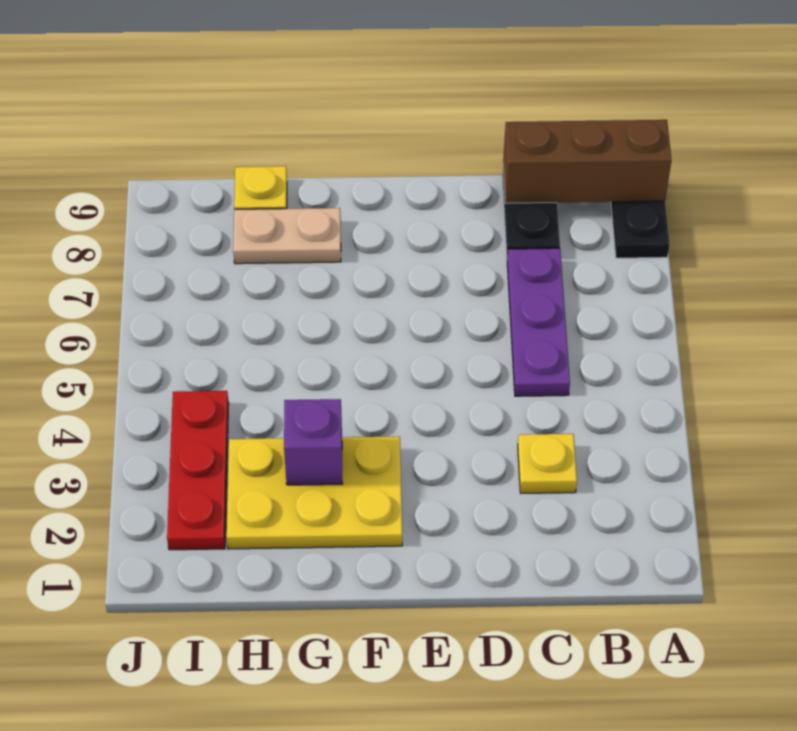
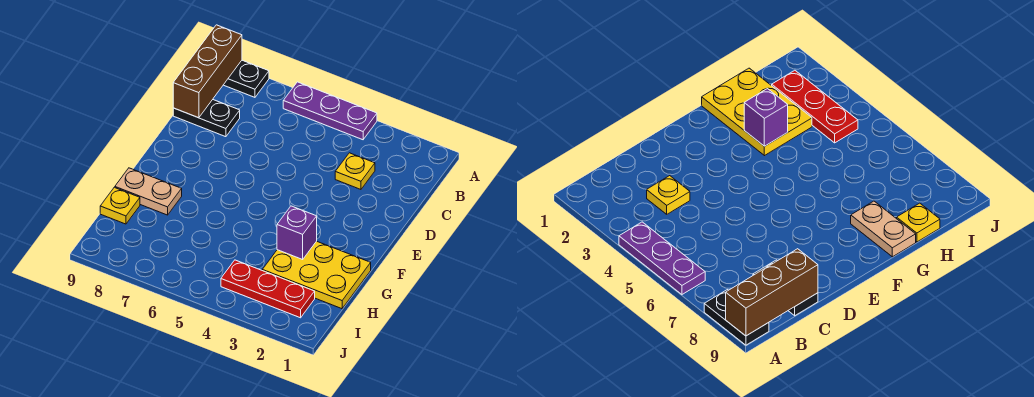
purple 1x3 plate [507,248,570,396] -> purple 1x3 plate moved to [283,82,377,140]
yellow 2x3 plate [227,436,402,549] -> yellow 2x3 plate turned to [262,241,371,309]
tan 1x2 plate [233,208,341,264] -> tan 1x2 plate turned to [115,168,182,215]

